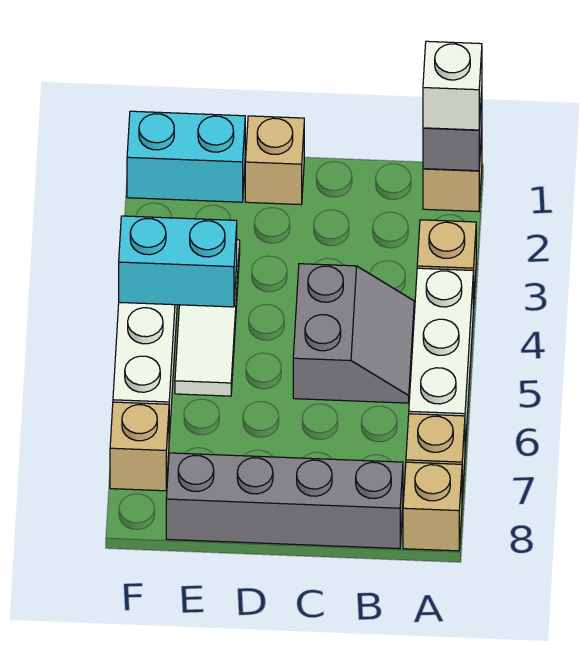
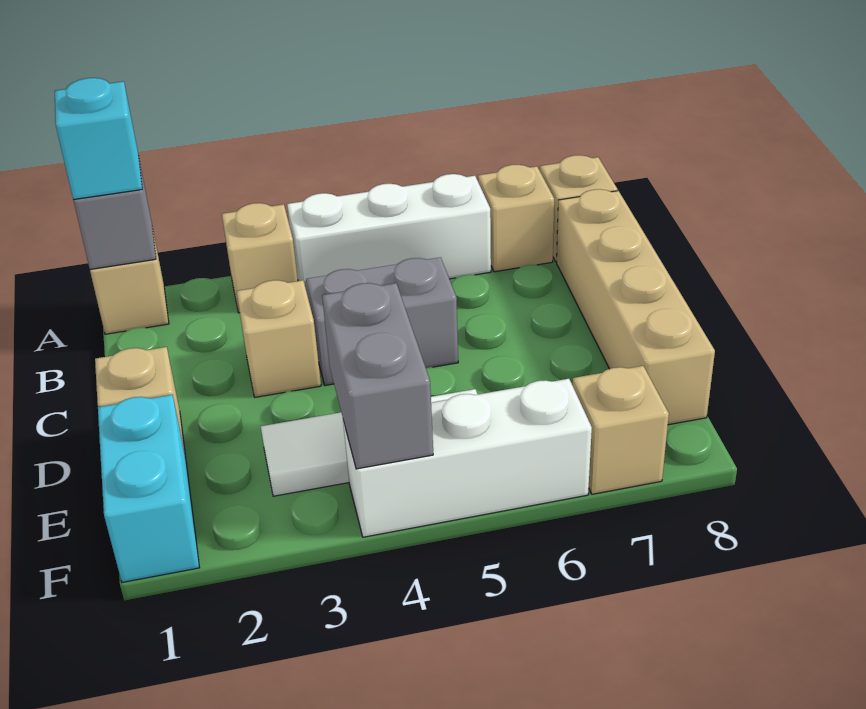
white 1x1 brick [423,41,482,130] -> cyan 1x1 brick [55,78,142,200]
grey 1x4 brick [166,453,403,549] -> tan 1x4 brick [557,189,715,425]
none -> tan 1x1 brick [237,280,321,397]
cyan 1x2 brick [119,216,237,307] -> grey 1x2 brick [322,283,433,469]

